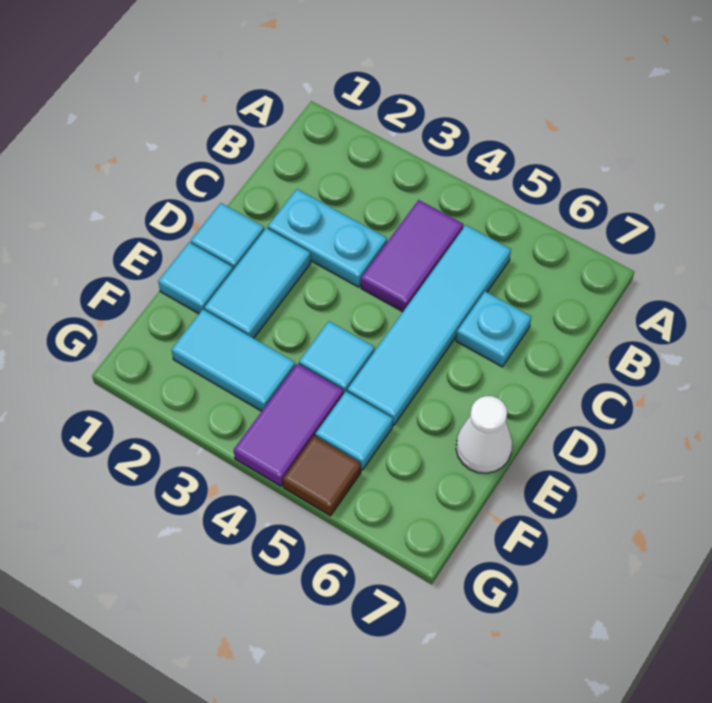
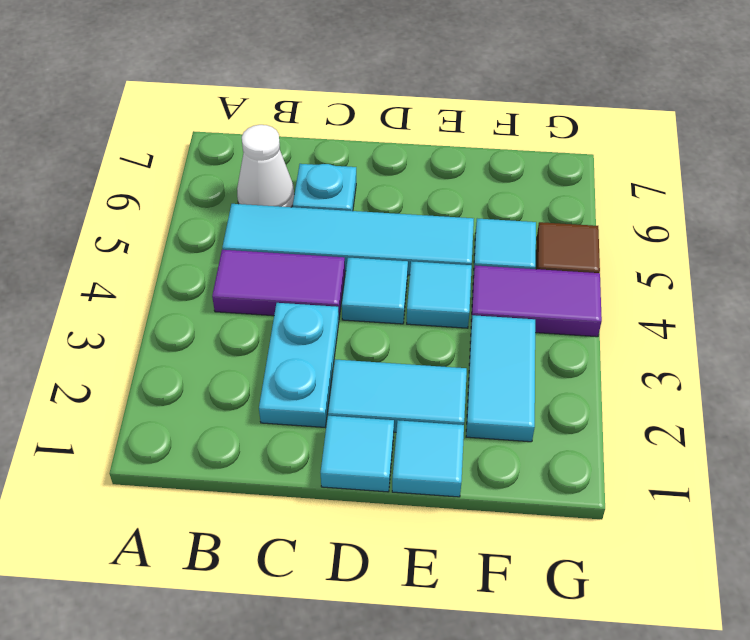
none -> cyan 1x1 tile [342,258,408,324]
white 1x1 cone [456,396,512,473] -> white 1x1 cone moved to [237,125,294,207]

